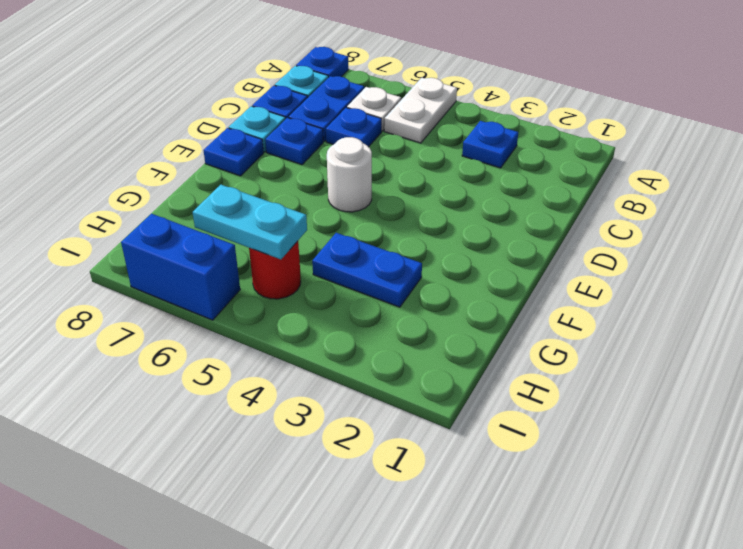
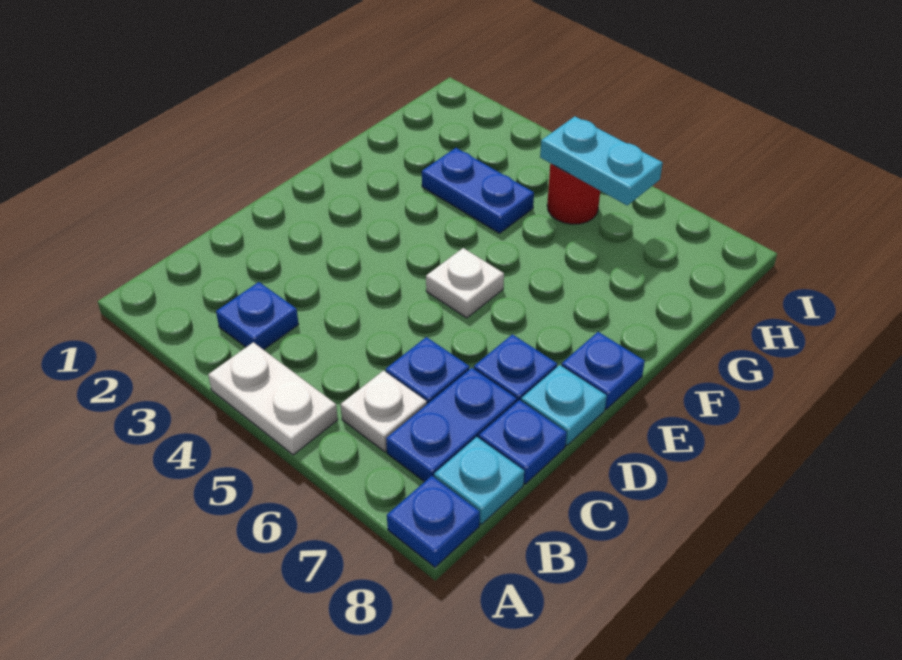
white 1x2 plate [384,78,457,143] -> white 1x2 plate turned to [208,342,338,455]
white 1x1 round brick [327,137,372,212] -> white 1x1 plate [426,248,504,318]
blue 1x2 brick [121,214,240,320] -> none

